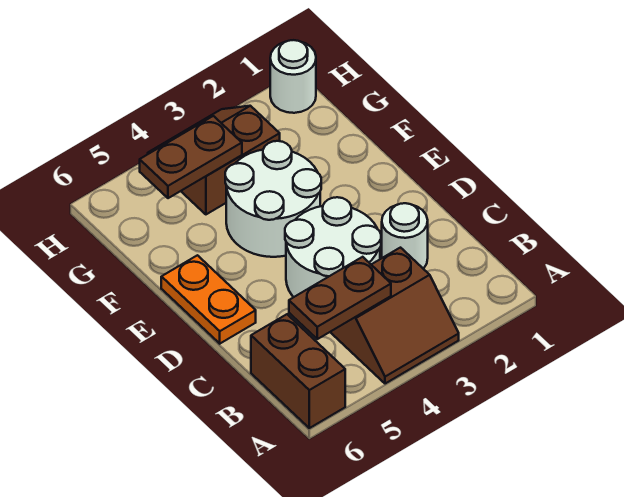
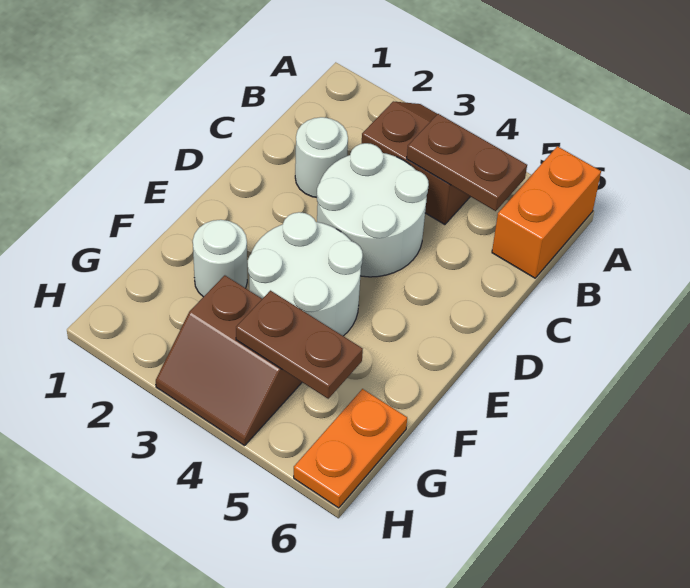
brown 1x2 brick [251,314,345,428] -> orange 1x2 brick [492,146,601,278]
orange 1x2 plate [161,255,256,344] -> orange 1x2 plate moved to [294,389,407,508]
white 1x1 round brick [270,40,316,113] -> white 1x1 round brick moved to [193,220,247,297]

